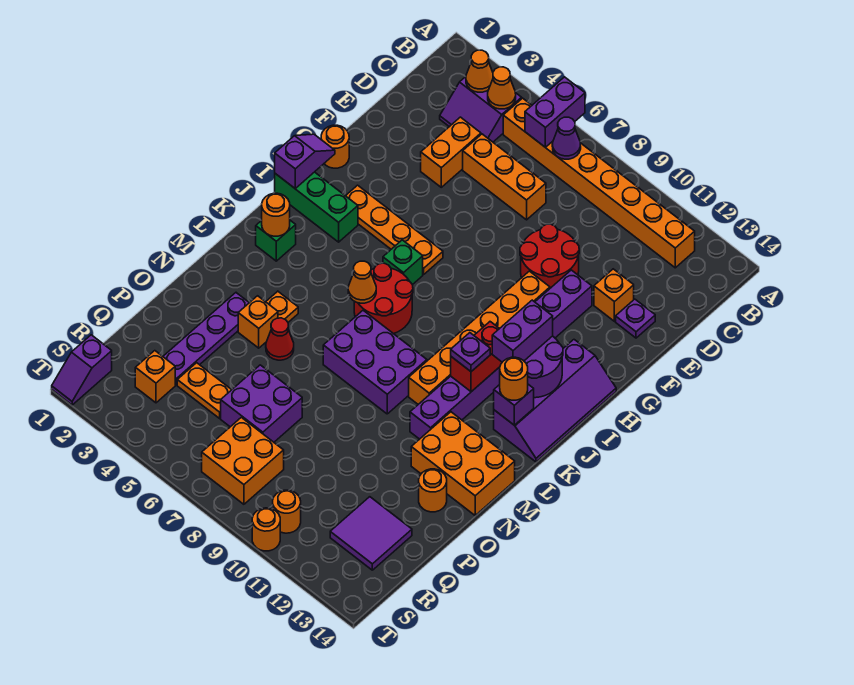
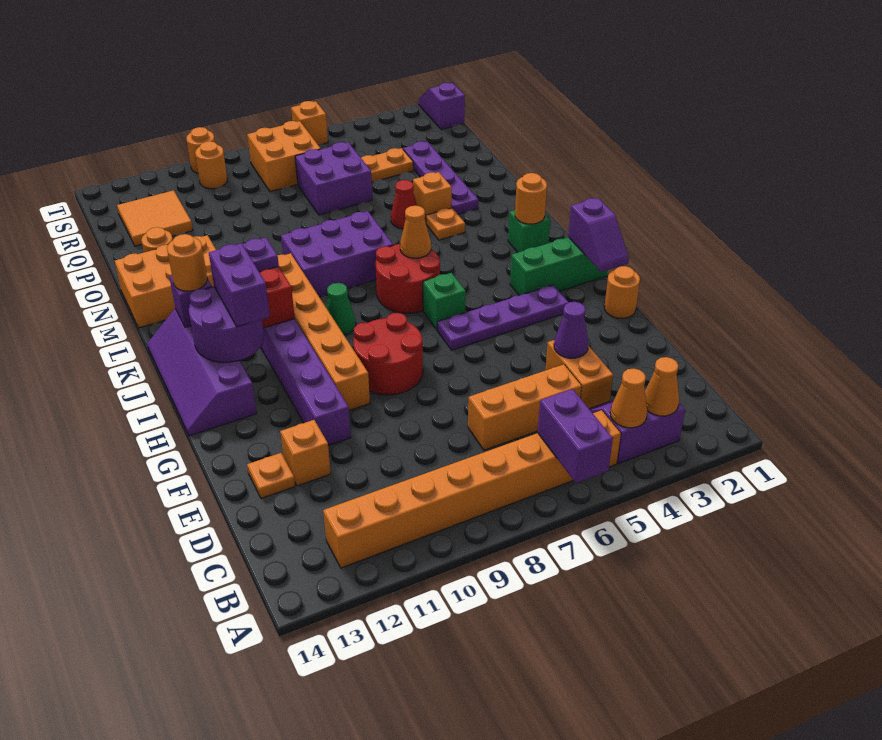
purple 1x1 cone [552,117,581,159] -> purple 1x1 cone moved to [554,302,588,358]
red 2x2 round brick [520,224,579,288] -> red 2x2 round brick moved to [353,313,423,395]
purple 1x1 plate [616,299,655,338] -> orange 1x1 plate [247,453,295,498]
orange 1x4 plate [346,185,443,274] -> purple 1x4 plate [437,285,569,350]
none -> green 1x1 cone [326,283,356,335]
purple 2x2 tile [330,497,412,570] -> orange 2x2 tile [117,190,193,246]
orange 1x1 brick [135,351,175,403] -> orange 1x1 brick moved to [291,101,328,144]

